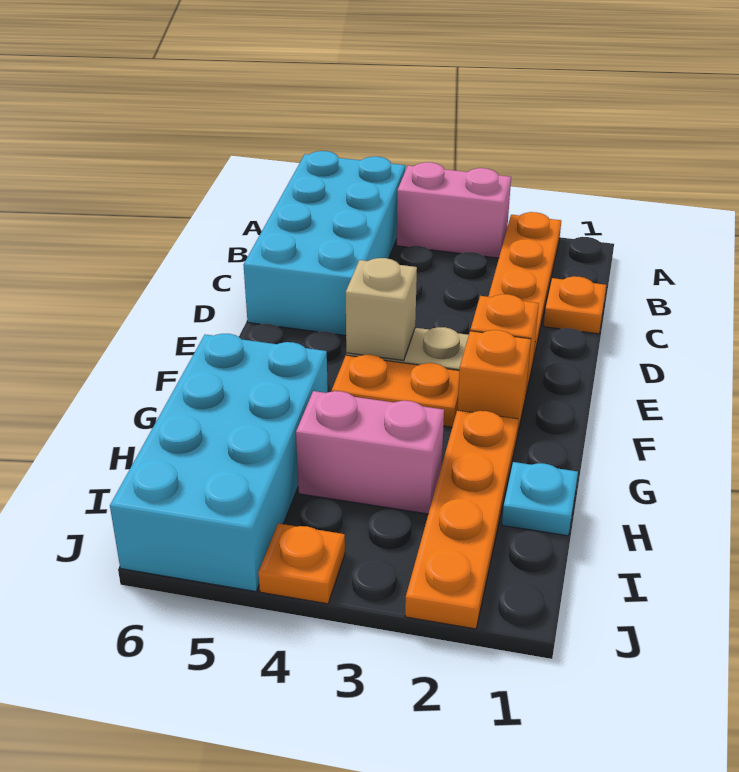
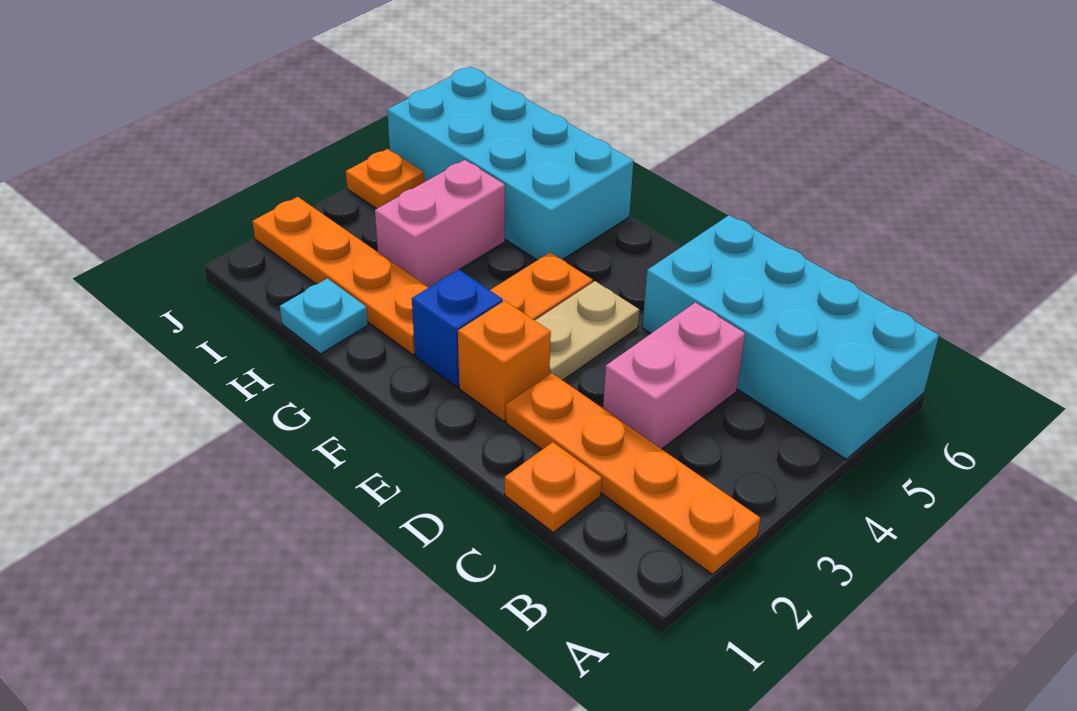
pink 1x2 brick [397,162,511,258] -> pink 1x2 brick moved to [603,302,745,449]
tan 1x1 brick [346,258,417,361] -> none
orange 1x1 brick [457,330,531,436] -> blue 1x1 brick [412,270,503,387]

